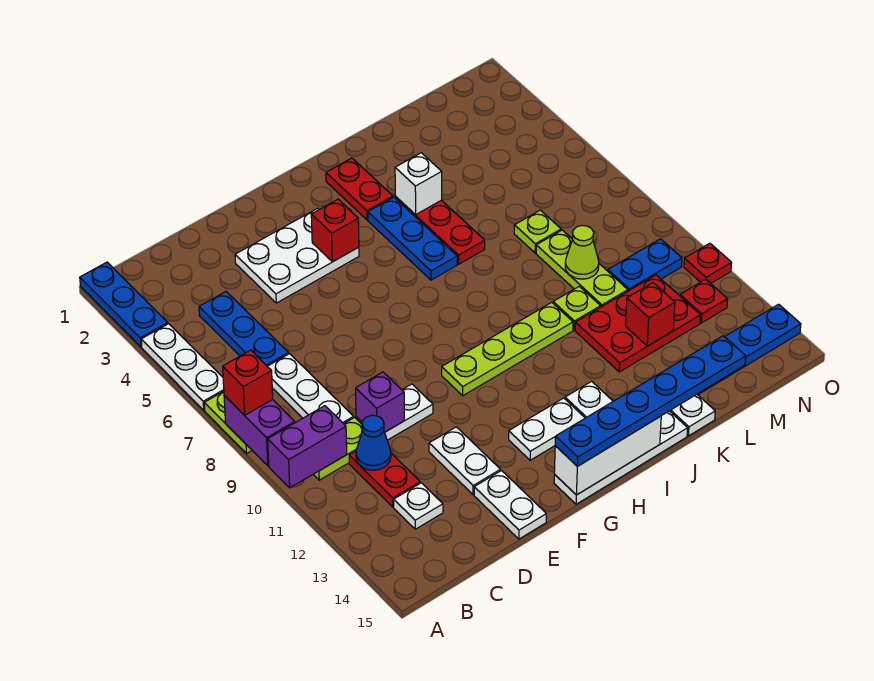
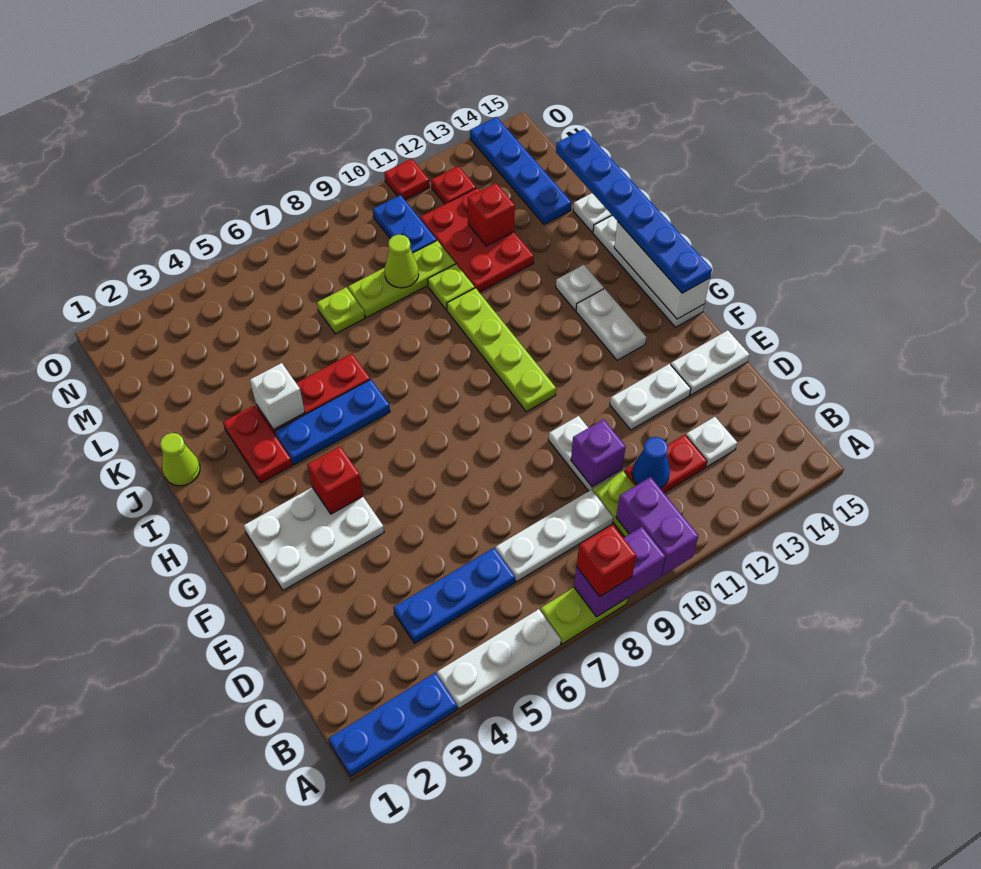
white 2x3 plate [235,208,359,303] -> white 2x3 plate turned to [244,487,384,590]
red 1x2 plate [326,158,393,220] -> red 1x2 plate turned to [223,405,292,483]
none -> lime 1x1 cone [160,433,200,486]

